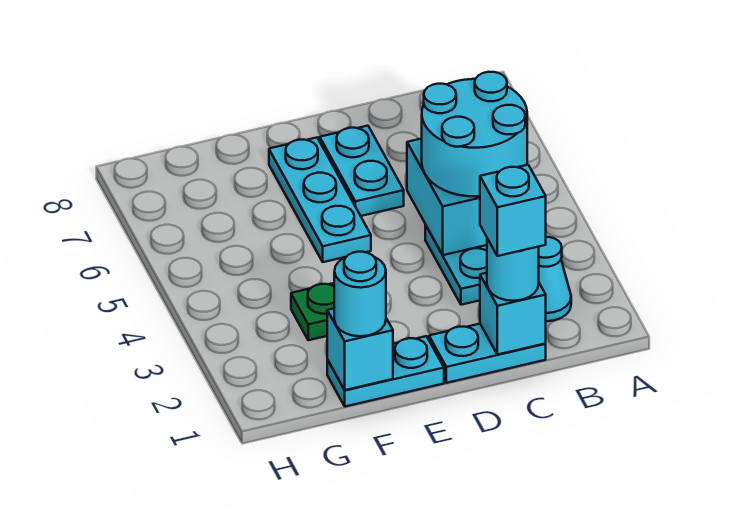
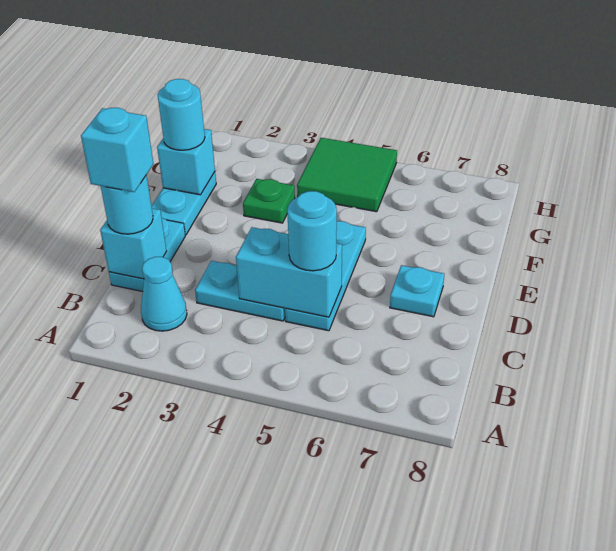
cyan 2x2 round brick [422,72,527,196] -> cyan 1x1 round brick [287,191,337,271]
cyan 1x2 plate [320,126,404,216] -> cyan 1x1 plate [390,265,444,317]
cyan 1x3 plate [269,138,371,262] -> cyan 1x3 plate turned to [285,221,366,331]
none -> green 2x2 tile [297,138,397,212]

